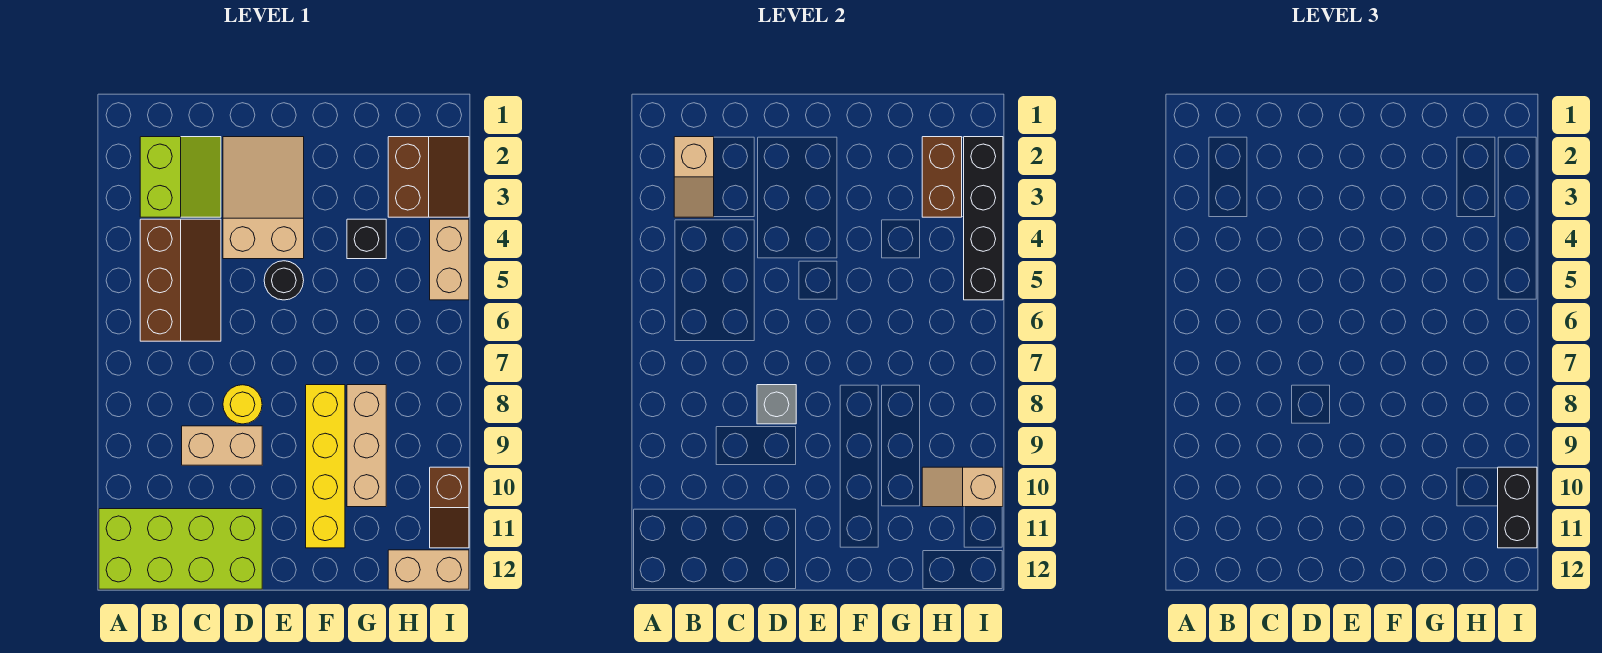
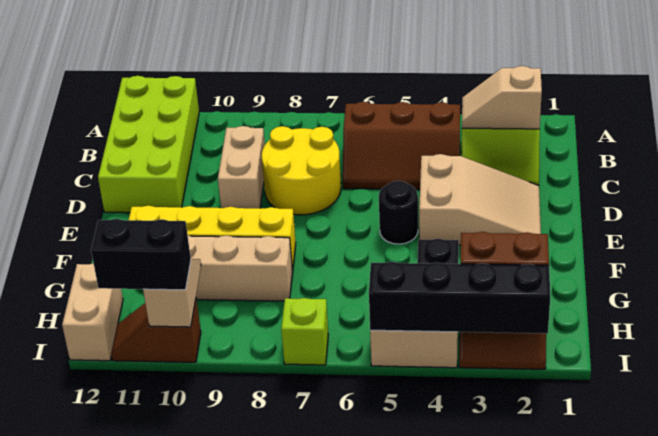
yellow 1x1 round brick [223,385,262,424] -> yellow 2x2 round brick [262,126,341,215]
grey 1x1 brick [757,385,796,424] -> none
none -> lime 1x1 brick [281,298,328,365]

